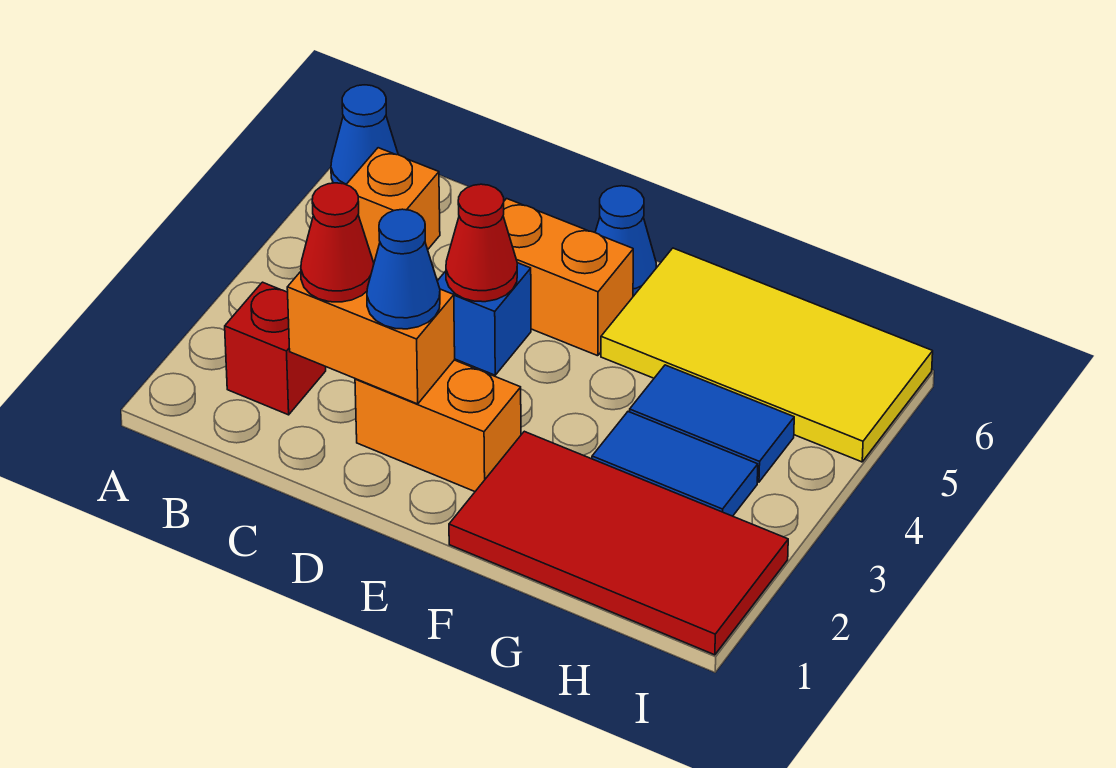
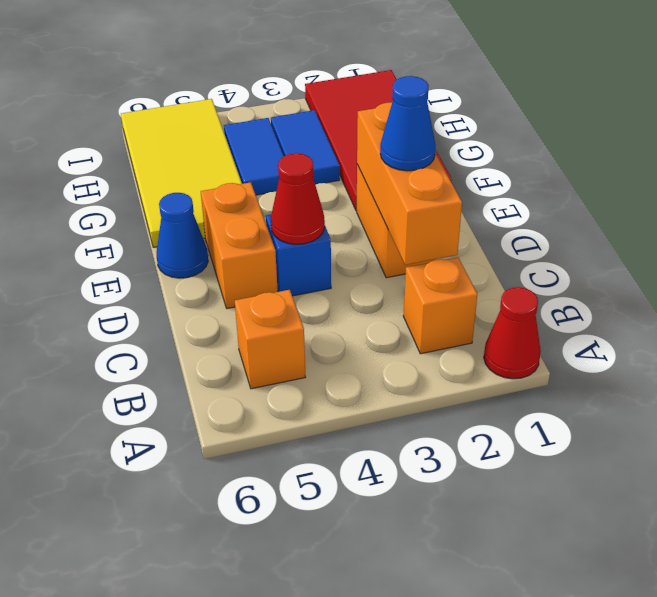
blue 1x1 cone [331,85,398,185] -> none
red 1x1 brick [225,282,326,415] -> orange 1x1 brick [403,257,477,354]
orange 1x2 brick [287,272,455,404] -> orange 1x3 brick [357,102,462,265]
red 1x1 cone [301,183,374,302] -> red 1x1 cone moved to [484,287,541,379]

